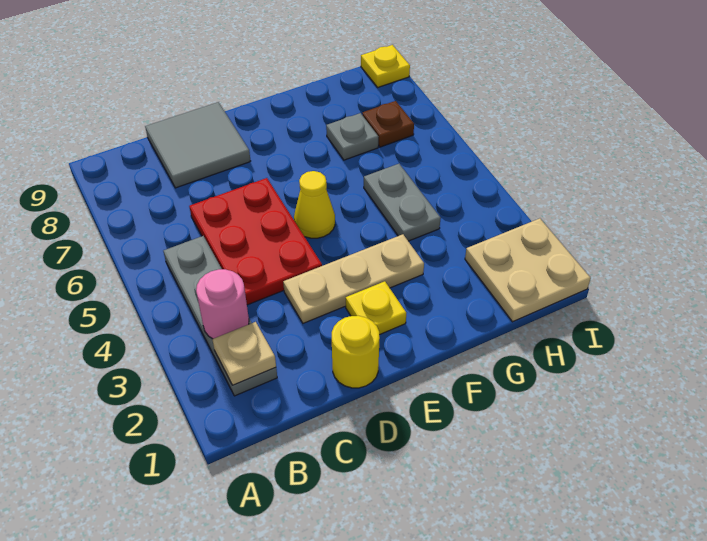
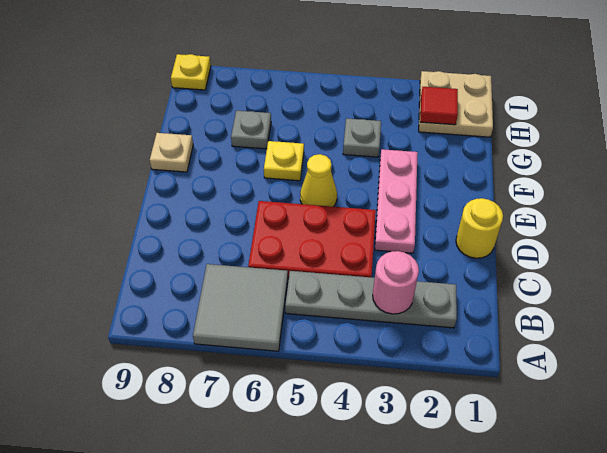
tan 1x1 plate [212,322,276,385] -> tan 1x1 plate moved to [150,133,193,172]
grey 2x2 tile [145,102,250,188] -> grey 2x2 tile moved to [193,264,288,351]
tan 1x3 plate [283,234,424,323] -> pink 1x3 plate [375,149,418,253]
yellow 1x1 plate [346,281,406,335] -> yellow 1x1 plate moved to [264,141,304,181]
grey 1x2 plate [364,164,441,241] -> grey 1x1 plate [343,118,381,157]
none -> red 1x1 tile [420,87,458,125]
brown 1x1 plate [362,101,414,147] -> none

